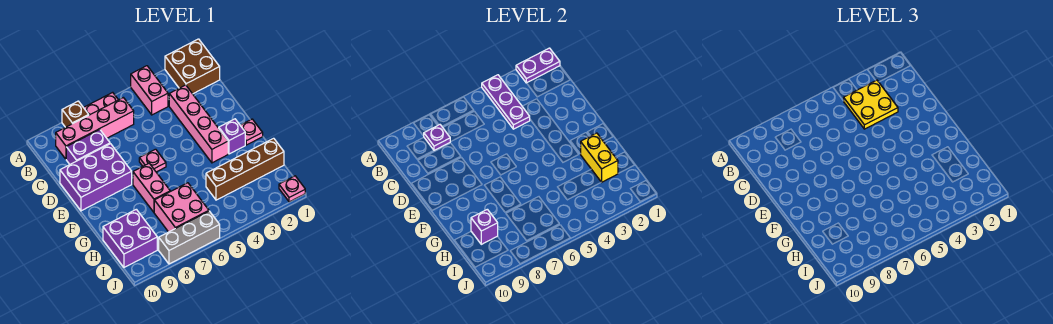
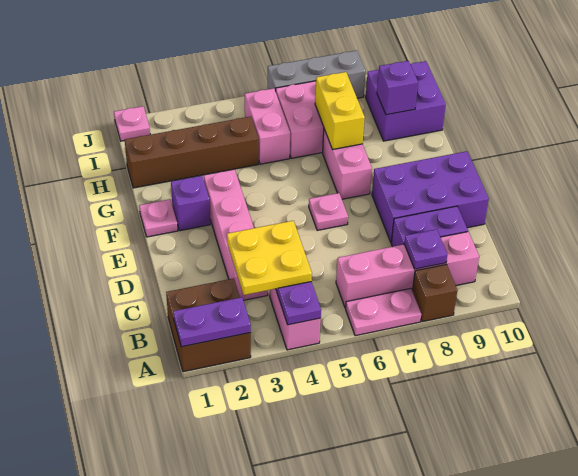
yellow 1x2 brick [581,133,618,182] -> yellow 1x2 brick moved to [315,72,365,150]
none -> pink 1x2 brick [245,88,290,164]

